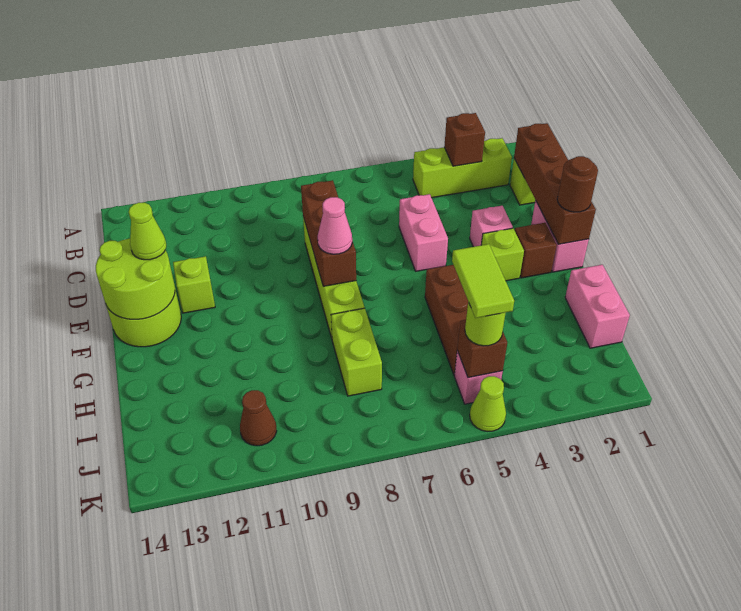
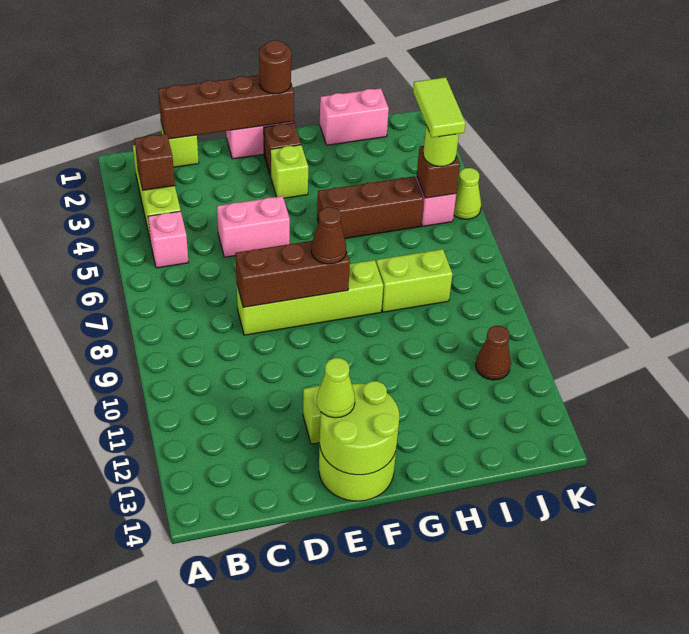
pink 1x1 brick [470,206,513,247] -> pink 1x1 brick moved to [148,211,189,268]
pink 1x1 cone [318,197,352,254] -> brown 1x1 cone [311,207,346,264]
lime 1x2 tile [452,244,514,318] -> lime 1x2 tile turned to [413,77,465,138]

